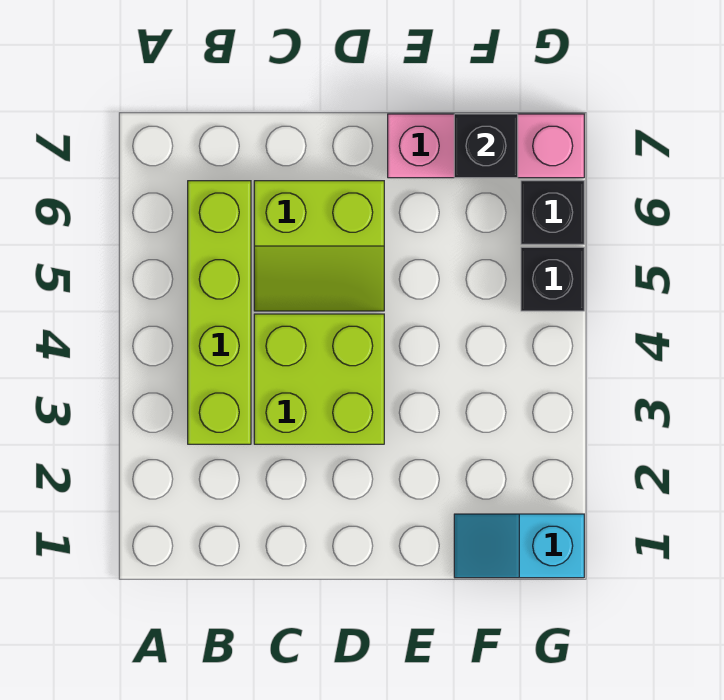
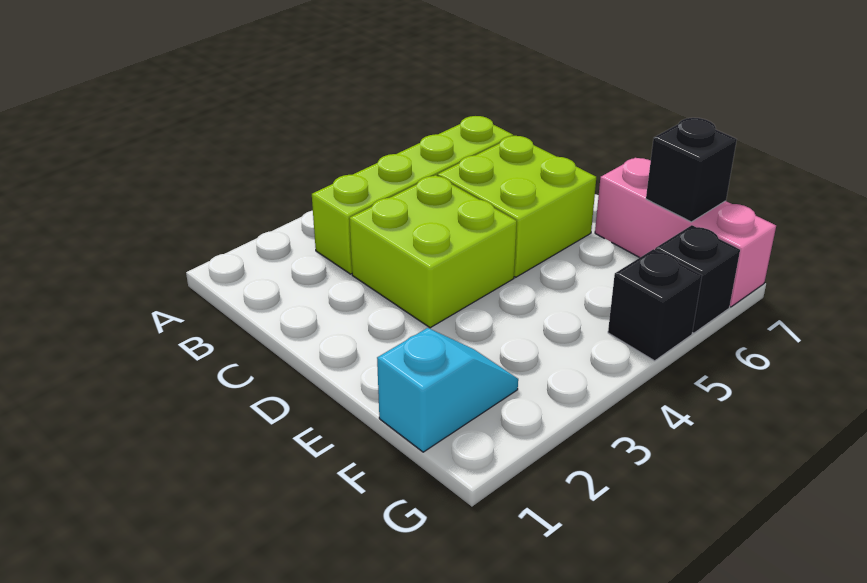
lime 2x2 slope [254,181,384,311] -> lime 2x2 brick [438,136,596,277]
cyan 1x2 slope [454,514,584,578] -> cyan 1x2 slope turned to [377,328,518,452]

